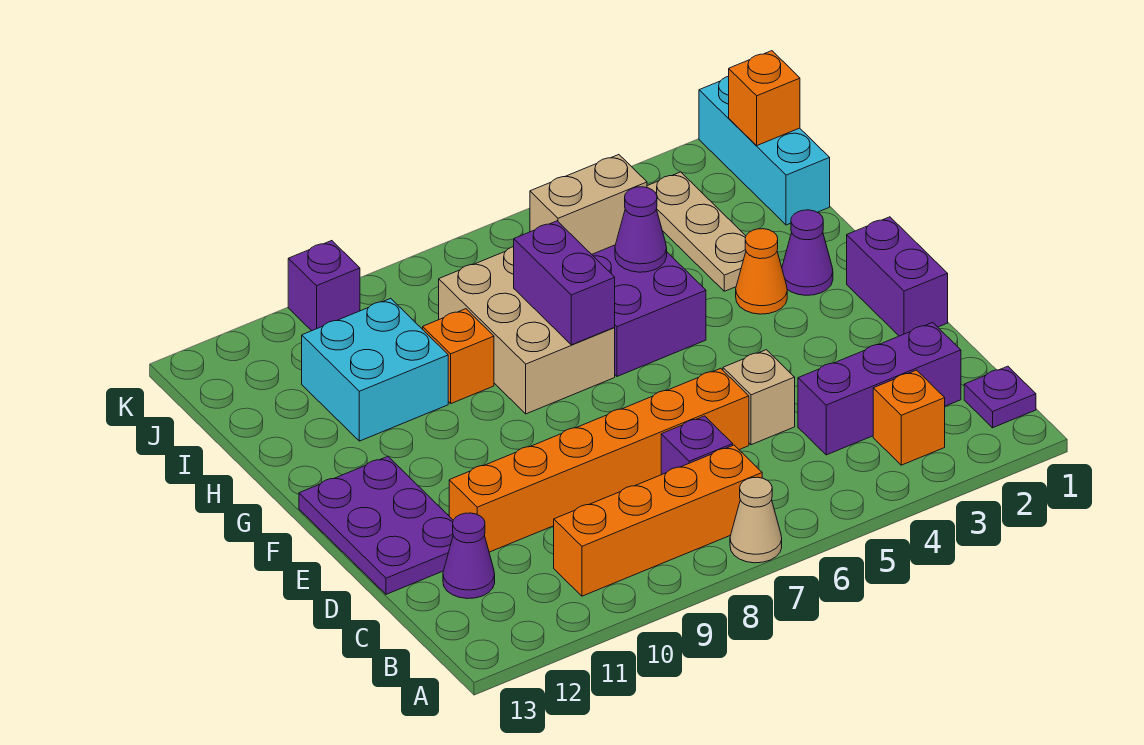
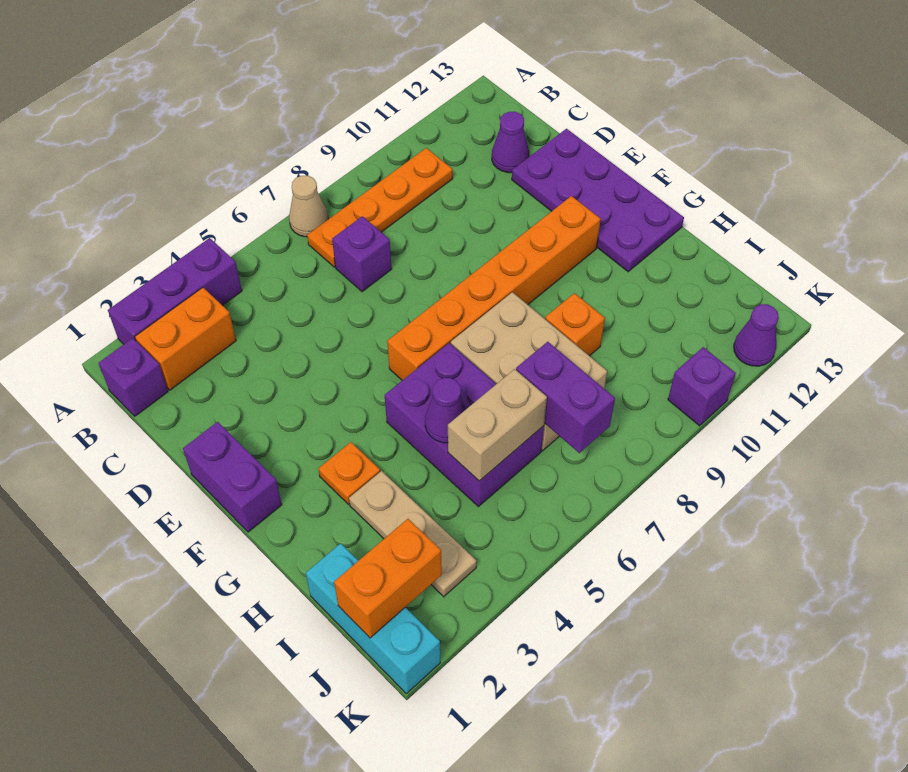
purple 1x1 plate [964,366,1036,428] -> purple 1x1 brick [99,338,168,416]
orange 1x1 brick [873,370,945,465] -> orange 1x2 brick [135,288,236,390]
orange 1x4 brick [554,445,762,596] -> orange 1x4 plate [307,148,453,267]
purple 1x3 brick [798,323,961,455] -> purple 1x3 brick moved to [108,238,242,344]
tan 1x1 brick [723,350,795,445] -> none
orange 1x6 brick [449,368,749,552] -> orange 1x6 brick moved to [387,196,601,380]
purple 2x3 plate [299,456,453,594] -> purple 2x4 plate [512,129,684,272]
purple 1x1 cone [782,210,833,295] -> purple 1x1 cone moved to [734,304,779,366]
orange 1x1 cone [736,229,787,314] -> orange 1x1 plate [318,442,380,504]
purple 1x2 brick [514,221,615,345] -> purple 1x2 brick moved to [516,342,615,453]
cyan 2x2 brick [302,298,448,441] -> none
orange 1x1 brick [729,51,800,145] -> orange 1x2 brick [334,519,442,638]

